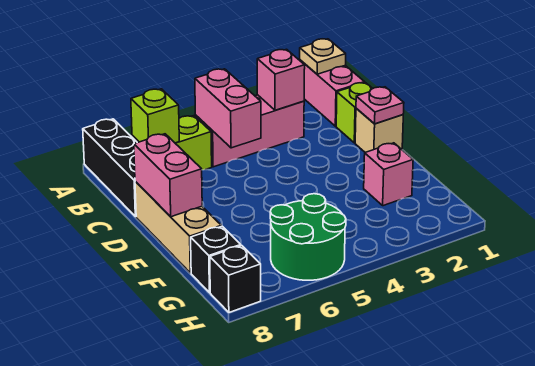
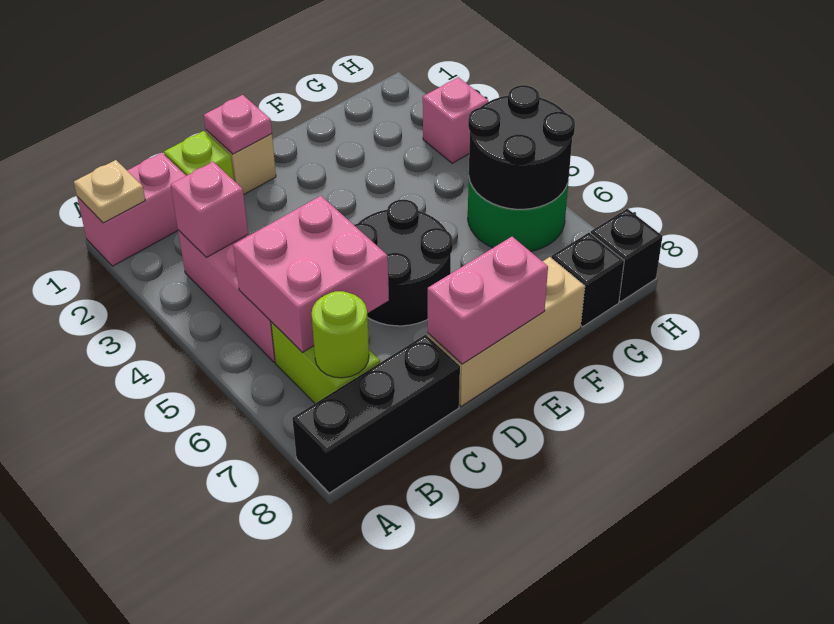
pink 1x2 brick [195,69,261,148] -> pink 2x2 brick [233,196,389,353]
lime 1x1 brick [131,89,179,143] -> lime 1x1 round brick [311,291,369,378]
none -> black 2x2 round brick [354,200,453,326]
pink 1x1 brick [364,143,413,206] -> pink 1x1 brick moved to [423,77,488,163]
none -> black 2x2 round brick [468,85,575,209]

